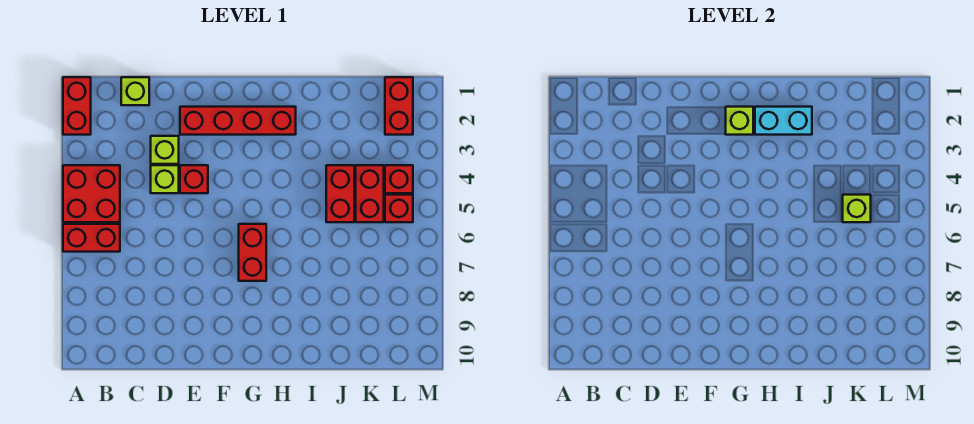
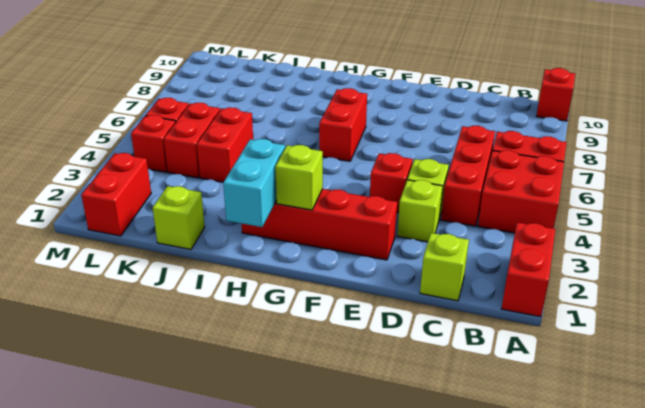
none -> red 1x1 brick [537,68,575,121]
none -> red 1x3 brick [441,126,495,226]
cyan 1x2 brick [755,107,812,135] -> cyan 1x2 brick turned to [223,139,285,227]
lime 1x1 brick [843,195,871,222] -> lime 1x1 brick moved to [153,186,205,249]

